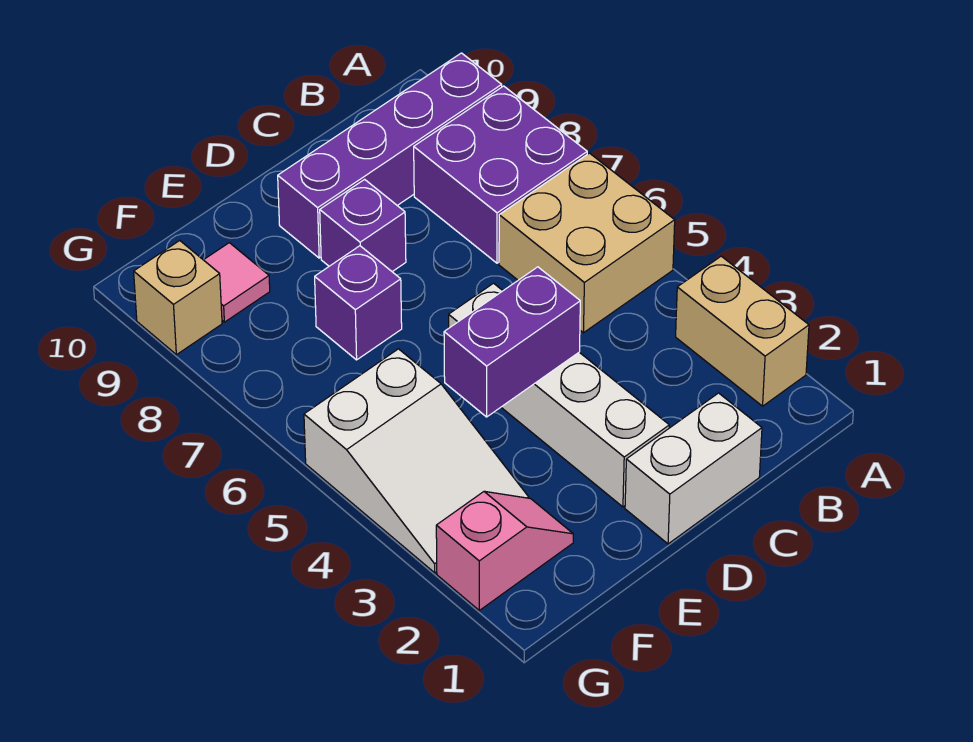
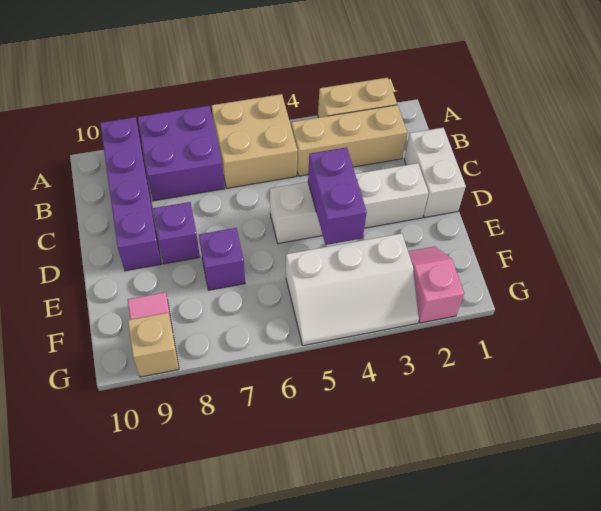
none -> tan 1x3 brick [291,105,407,176]
white 2x3 slope [304,349,529,573] -> white 2x3 slope turned to [286,233,419,346]

